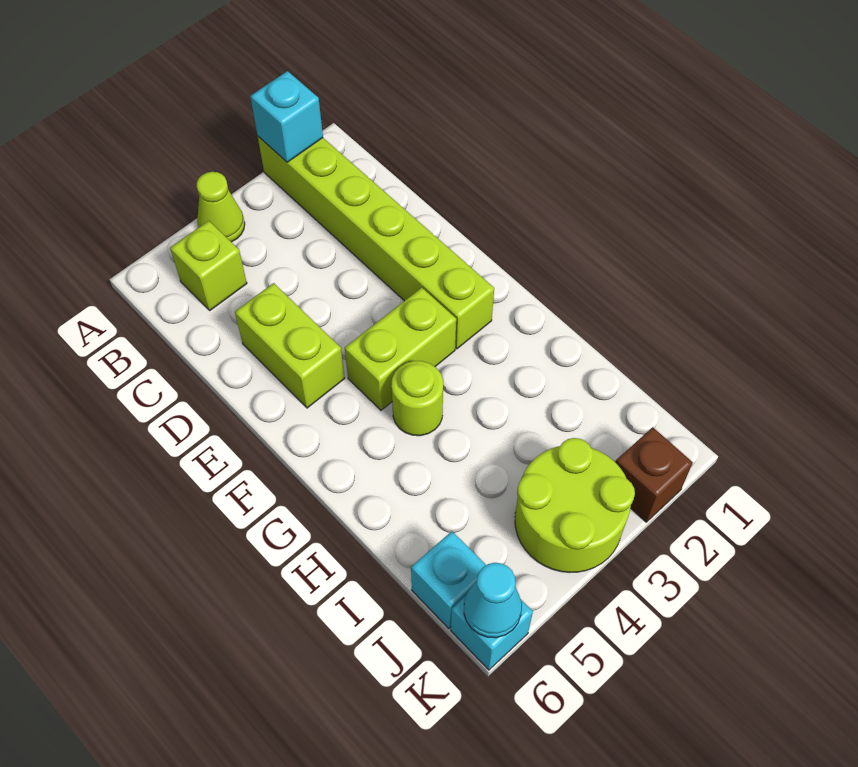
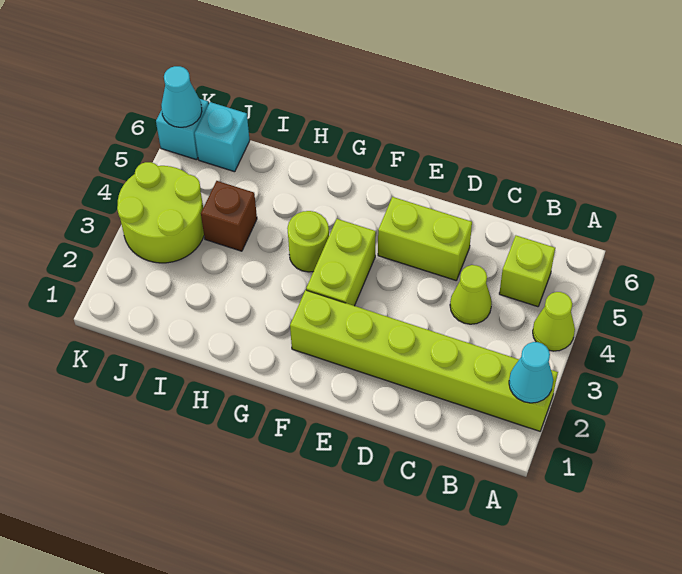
cyan 1x1 brick [250,71,323,162] -> cyan 1x1 cone [509,342,553,403]
none -> lime 1x1 cone [450,265,492,324]
brown 1x1 brick [616,427,693,522] -> brown 1x1 brick moved to [201,181,257,251]

